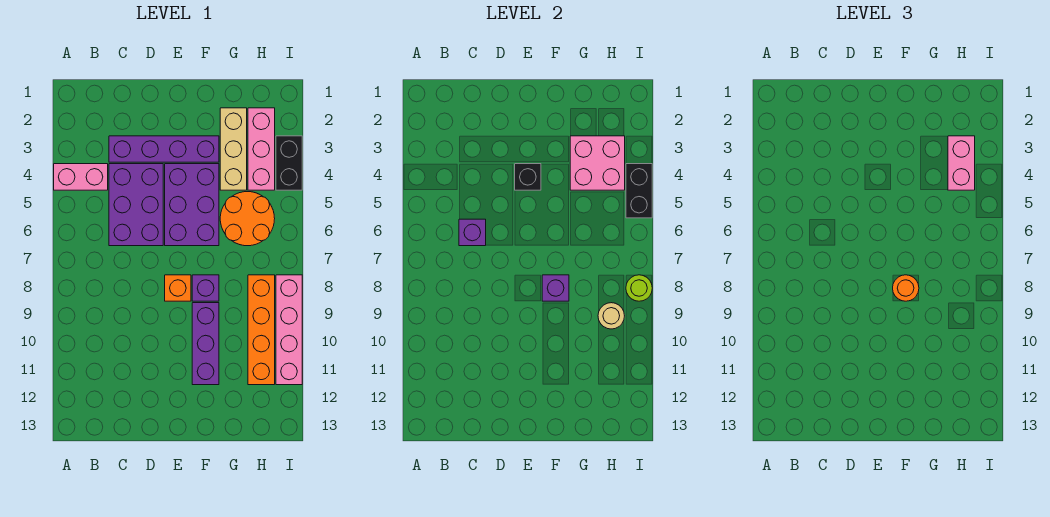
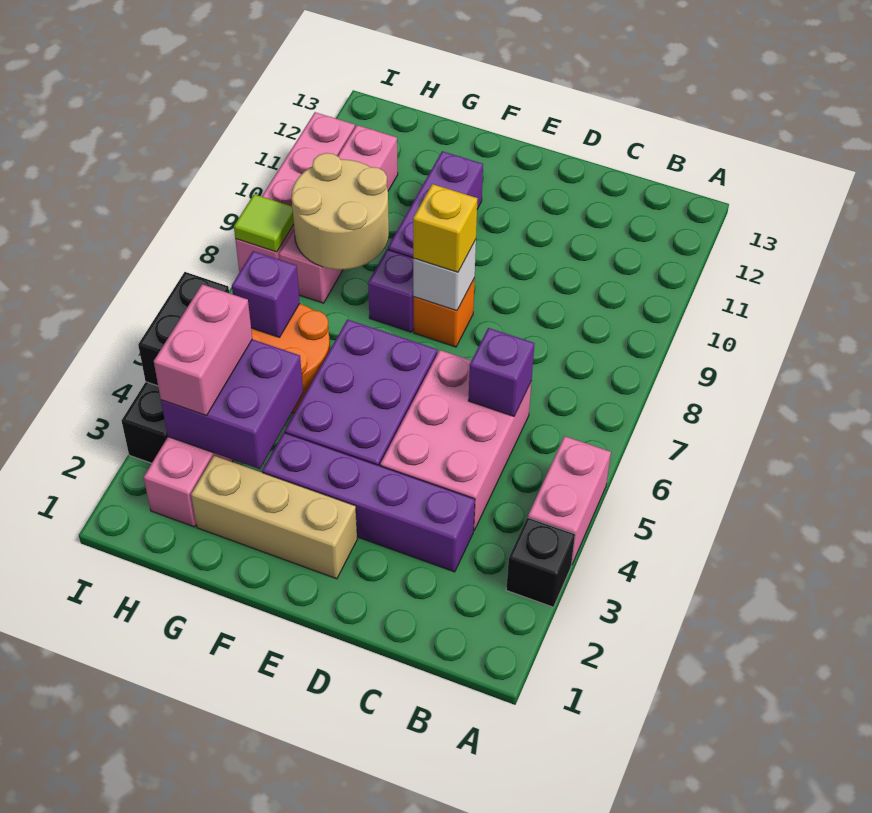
pink 1x2 brick [54,164,108,190] -> pink 1x2 brick turned to [528,436,611,565]
purple 2x3 brick [109,164,163,246] -> pink 2x3 brick [380,350,532,530]
black 1x1 brick [515,164,541,190] -> black 1x1 brick moved to [506,517,575,607]
none -> white 1x1 brick [413,240,476,311]
none -> yellow 1x1 brick [413,184,478,272]
purple 1x1 brick [542,275,569,301] -> purple 1x1 brick moved to [232,251,300,337]
orange 1x1 round brick [893,275,919,301] -> none
tan 1x3 brick [220,108,247,190] -> tan 1x3 brick turned to [191,456,357,579]
pink 2x2 brick [570,136,625,190] -> purple 2x2 brick [161,339,303,469]
orange 1x4 brick [248,275,275,385] -> pink 1x4 brick [279,125,398,303]
tan 1x1 round brick [598,303,624,329] -> tan 2x2 round brick [292,153,389,270]
lime 1x1 round brick [626,275,652,301] -> lime 1x1 tile [234,194,294,252]

